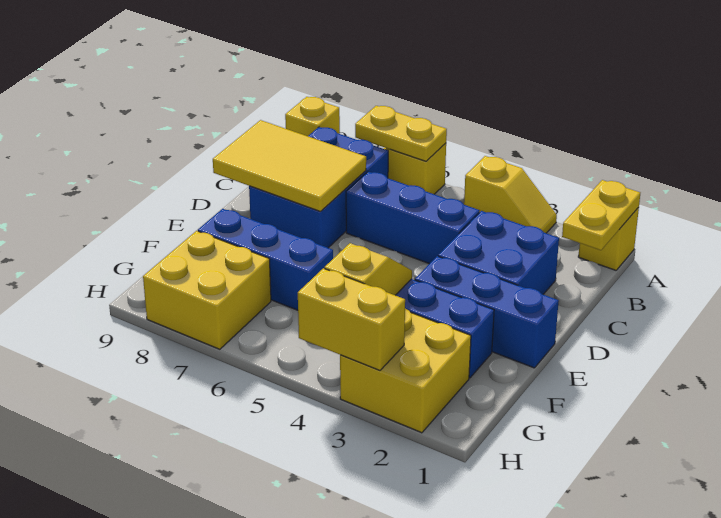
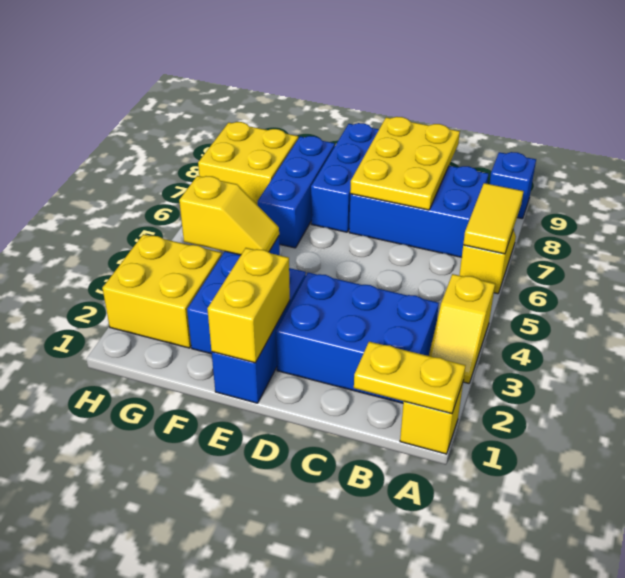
yellow 1x2 plate [355,106,447,161] -> yellow 1x2 tile [463,183,524,254]
yellow 1x1 brick [285,97,340,136] -> blue 1x1 brick [489,152,536,219]
blue 2x2 brick [438,211,559,294] -> blue 2x3 brick [276,273,439,403]
blue 1x3 brick [346,172,480,264] -> blue 1x3 brick moved to [311,123,379,232]
yellow 2x3 tile [213,120,366,212] -> yellow 2x3 plate [350,117,460,210]
yellow 1x2 brick [298,268,405,370] -> yellow 1x2 brick moved to [207,248,290,363]

